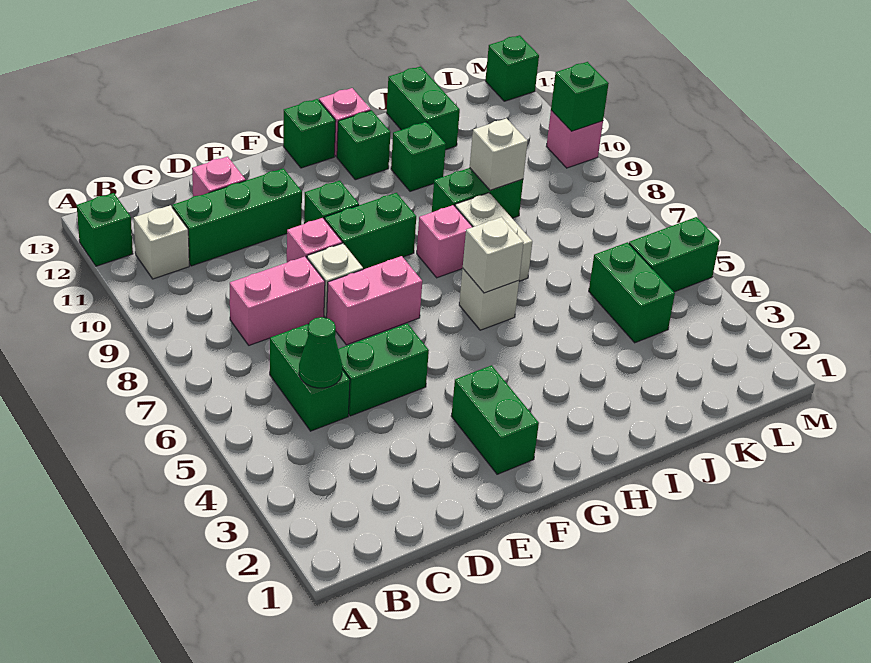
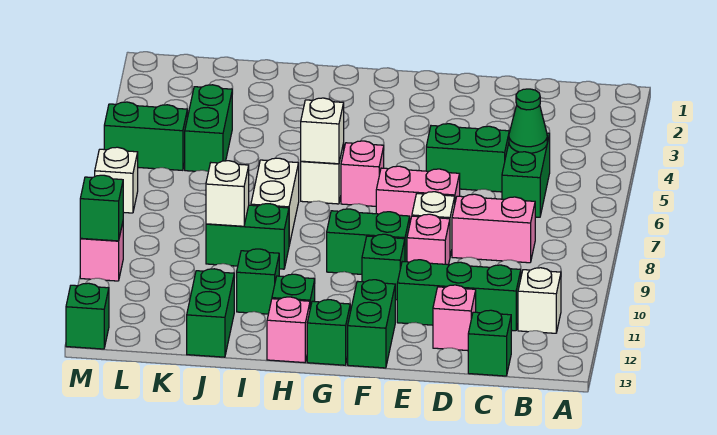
green 1x1 brick [77,193,133,266] -> green 1x1 brick moved to [468,310,511,376]
green 1x2 brick [451,365,539,474] -> green 1x2 brick moved to [348,280,395,368]
pink 1x1 brick [417,205,472,278] -> pink 1x1 brick moved to [341,141,384,206]
none -> white 1x1 brick [95,147,138,213]

